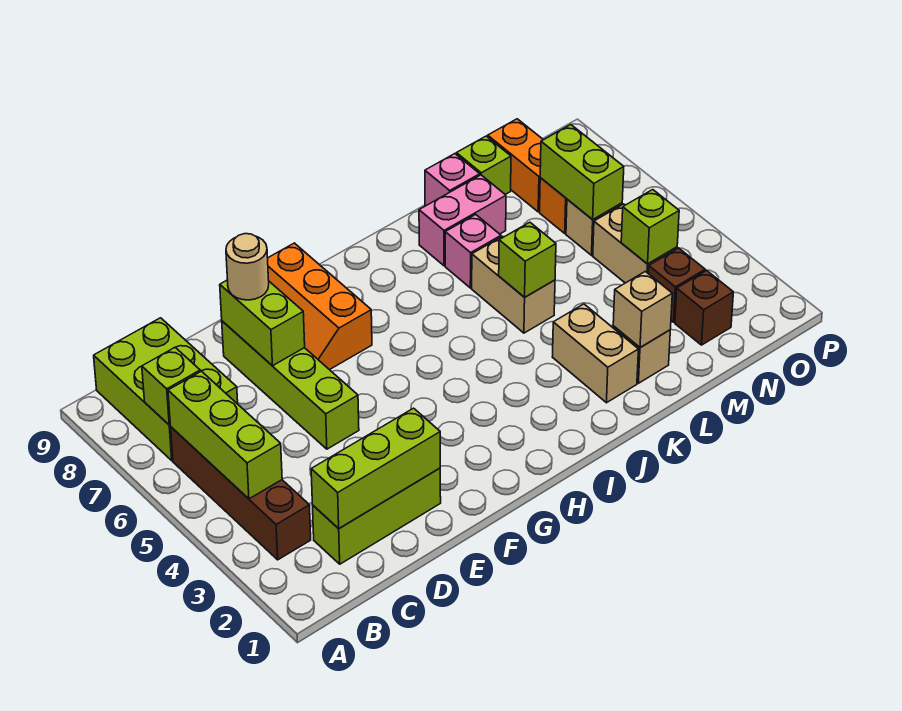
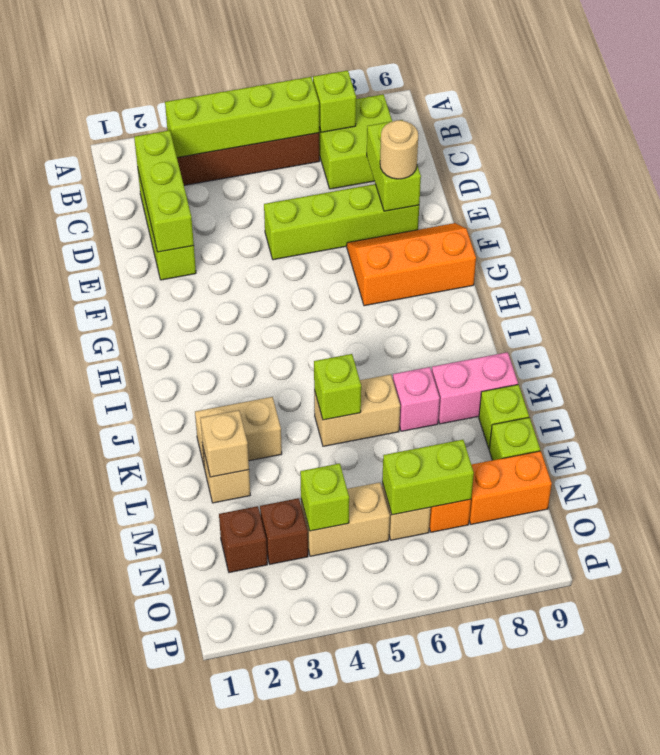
lime 1x3 brick [168,371,282,499] -> lime 1x4 brick [165,77,319,158]
lime 2x3 brick [94,318,238,461] -> lime 2x2 brick [319,94,392,189]
lime 1x2 brick [220,280,305,366] -> lime 1x2 brick turned to [367,120,421,211]
pink 1x2 brick [419,175,506,266] -> pink 1x2 brick turned to [432,352,518,424]
pink 1x1 brick [425,154,480,206] -> lime 1x1 brick [479,385,529,449]

